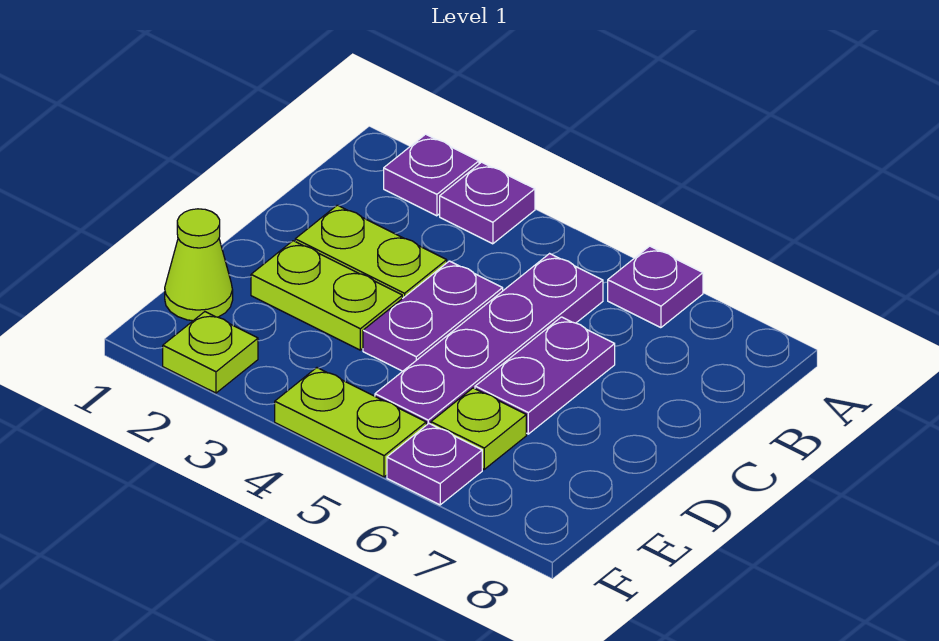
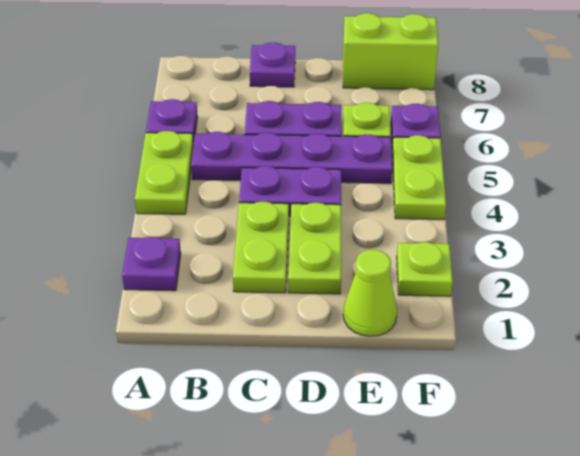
purple 1x1 plate [440,162,535,244] -> purple 1x1 plate moved to [250,43,295,87]
none -> lime 1x2 plate [135,131,194,214]
none -> lime 1x2 brick [343,13,438,90]

